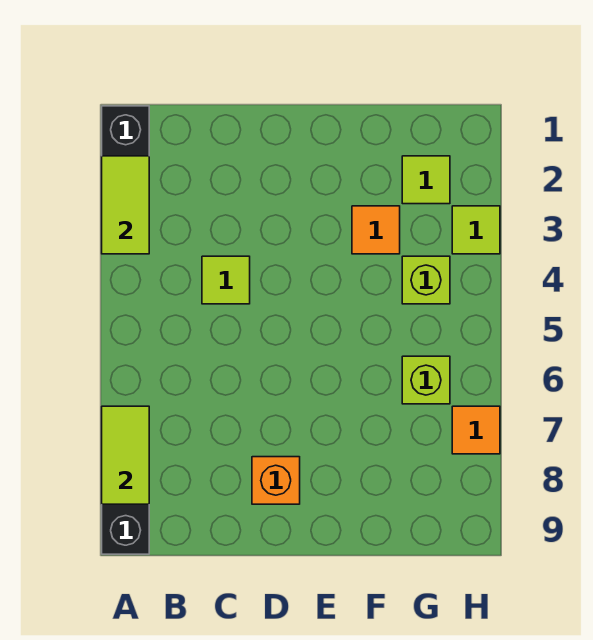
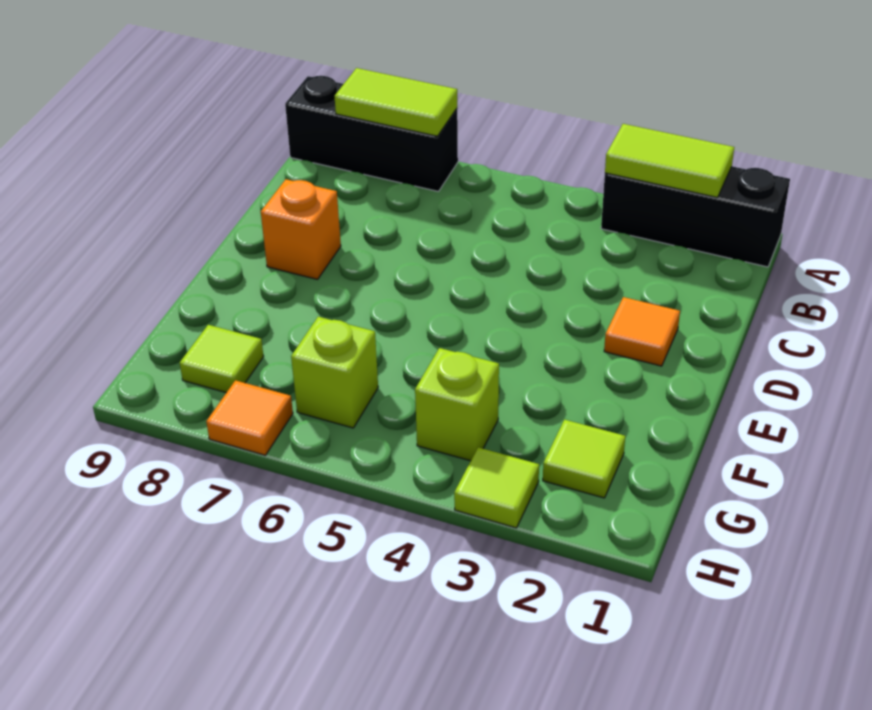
lime 1x1 tile [202,256,250,304] -> lime 1x1 tile moved to [180,325,264,393]
orange 1x1 tile [352,206,400,254] -> orange 1x1 tile moved to [604,297,680,366]

